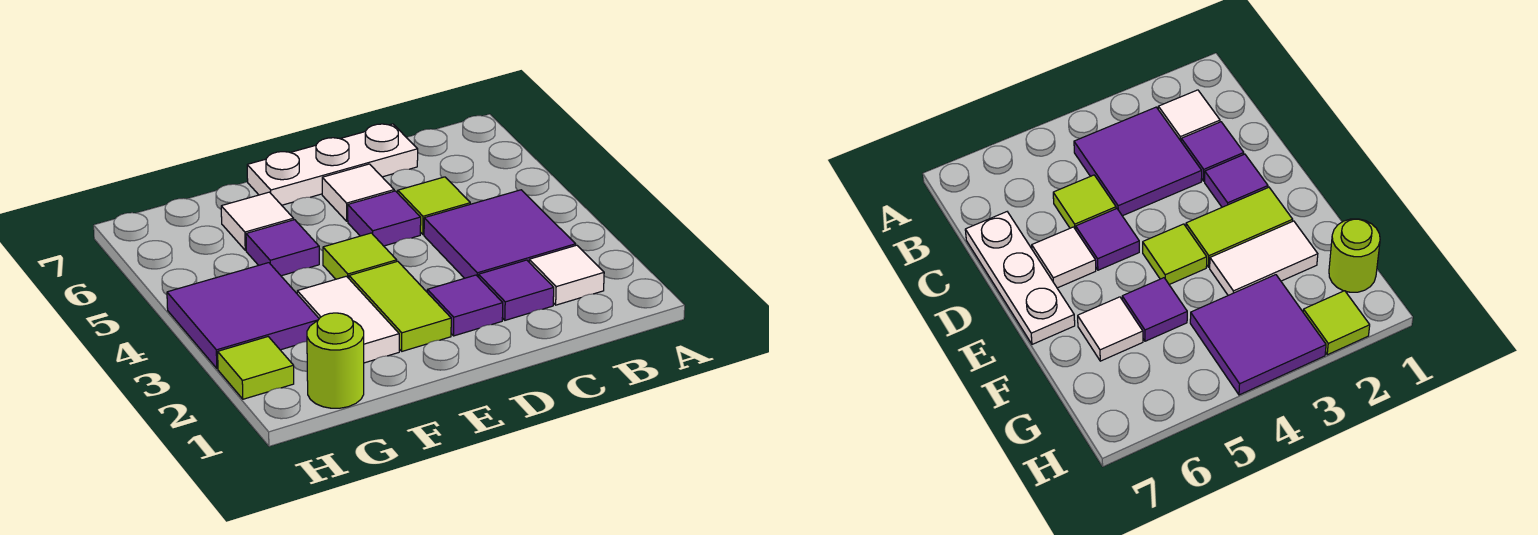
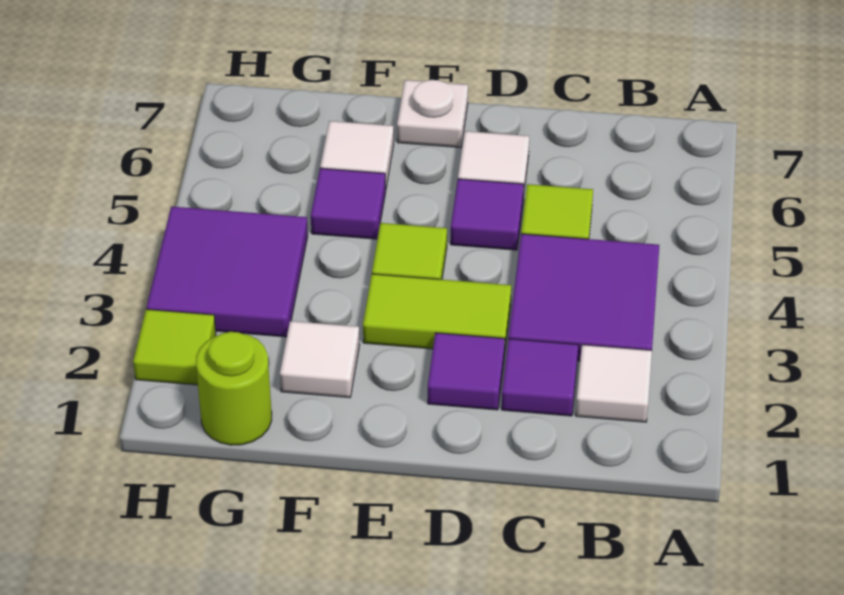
white 1x3 plate [247,124,418,205] -> white 1x1 plate [397,80,468,148]
lime 1x2 tile [349,261,451,351] -> lime 1x2 tile turned to [363,274,511,354]
white 1x2 tile [297,276,399,363] -> white 1x1 tile [280,321,360,398]

